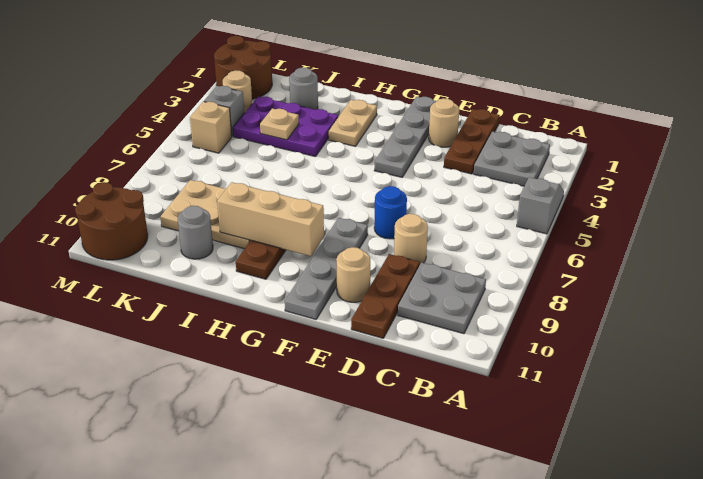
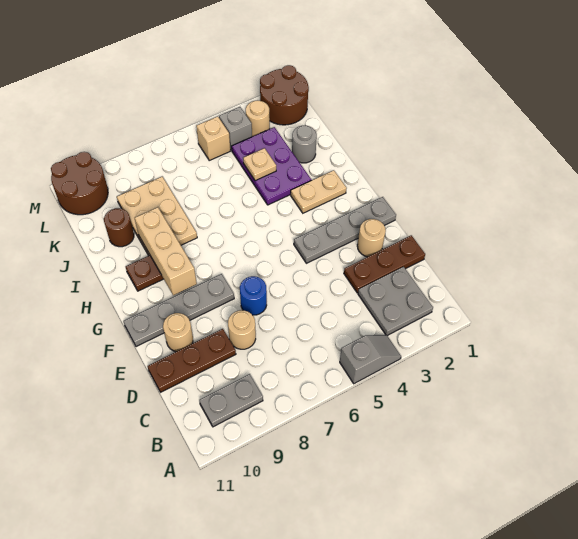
grey 2x2 plate [398,262,486,334] -> grey 1x2 plate [199,374,263,427]
grey 1x1 round brick [178,206,213,259] -> brown 1x1 round brick [104,208,134,247]

